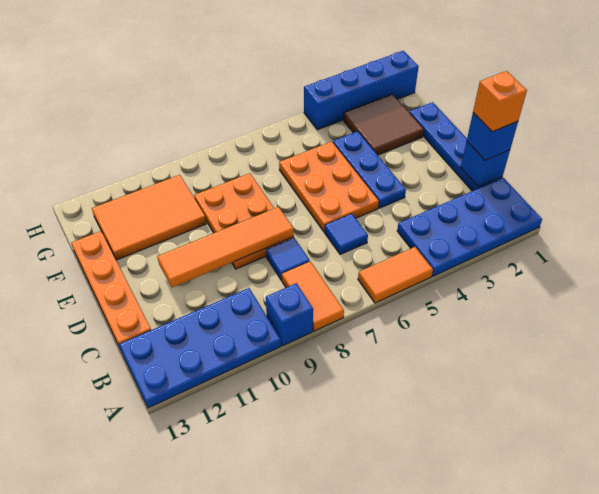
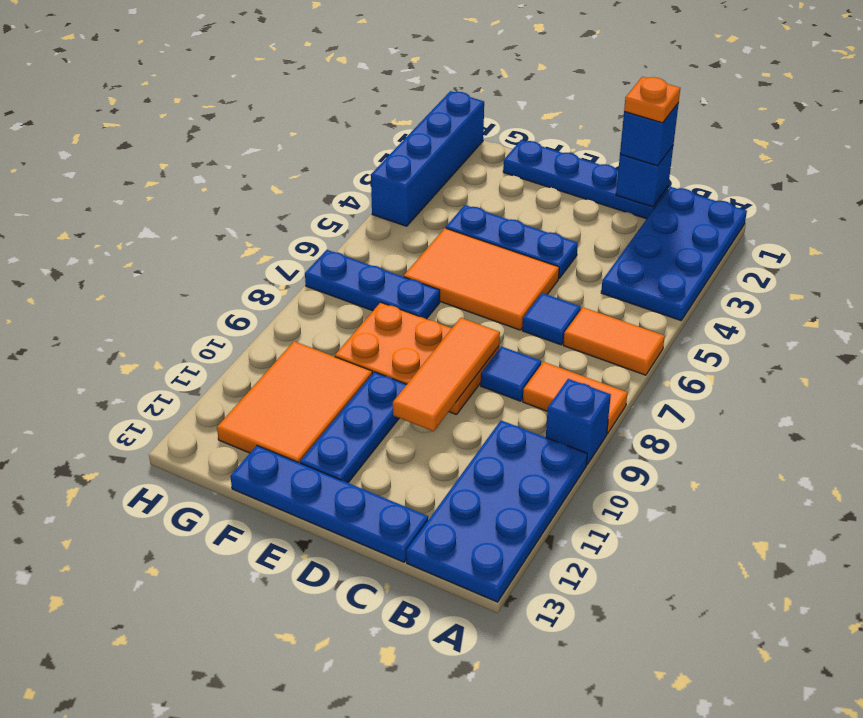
orange 1x2 tile [358,247,433,303] -> orange 1x2 tile turned to [563,307,665,375]
orange 1x1 brick [473,71,527,132] -> orange 1x1 plate [624,77,680,123]
orange 1x4 plate [71,231,151,347] -> blue 1x4 plate [230,446,428,562]
orange 2x3 plate [279,142,379,232] -> orange 2x3 tile [404,228,559,330]
orange 1x4 tile [157,207,294,287] -> orange 1x3 tile [393,318,500,431]
none -> blue 1x3 plate [300,372,407,483]
brown 2x2 tile [343,94,424,155] -> none
none -> blue 1x3 plate [305,250,440,319]

